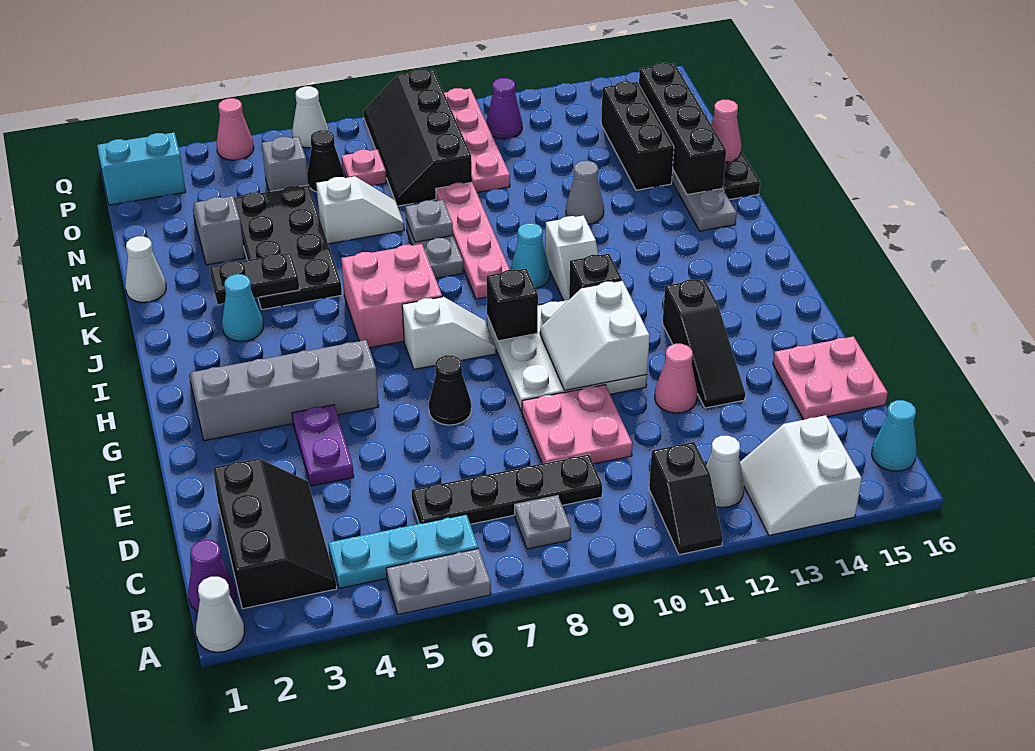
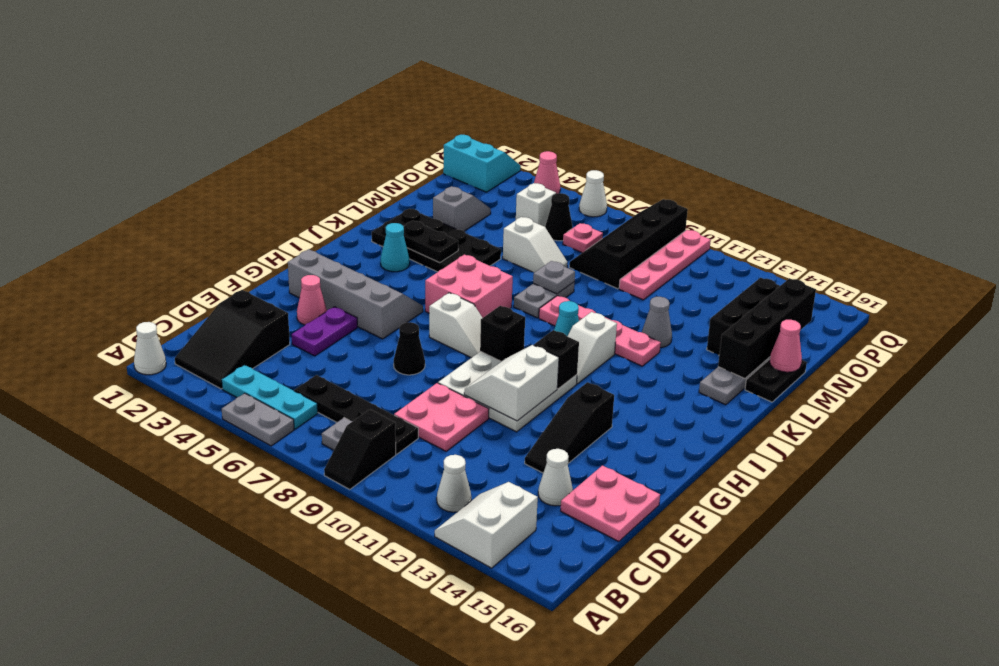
black 1x2 slope [649,442,723,555] -> black 1x2 slope moved to [324,409,396,489]
purple 1x1 cone [188,540,236,612] -> none
black 2x3 slope [213,458,337,609] -> black 2x3 slope turned to [175,290,290,389]
cyan 1x1 cone [872,400,917,471] -> none
pink 1x1 cone [655,344,697,413] -> pink 1x1 cone moved to [297,275,327,325]
pink 1x4 plate [436,182,510,299] -> pink 1x4 plate turned to [539,296,661,366]
black 2x4 plate [234,185,342,310] -> black 2x4 plate turned to [372,209,501,272]
white 1x1 cone [125,236,166,302] -> white 1x1 cone moved to [538,449,573,506]
grey 1x1 brick [262,137,308,192] -> white 1x1 brick [516,183,556,227]
purple 1x1 cone [486,78,522,139] -> none

